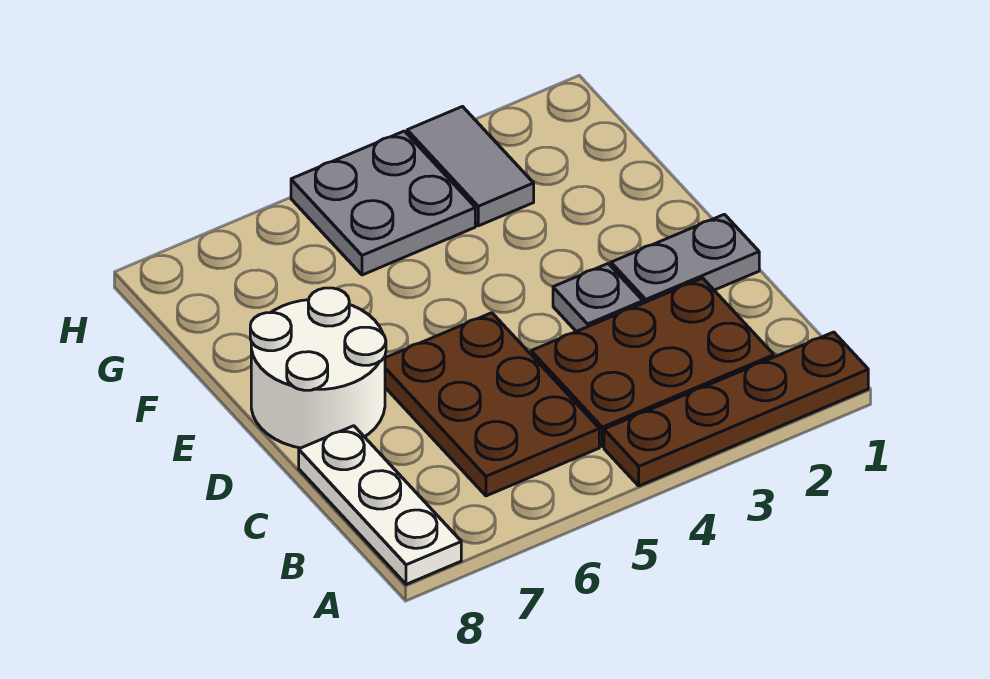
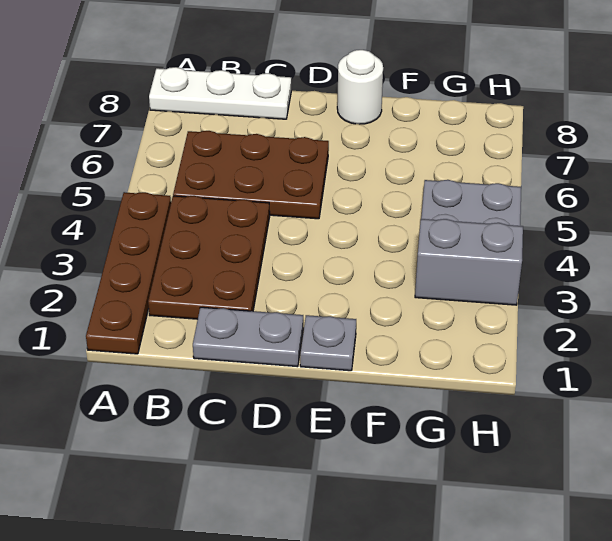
grey 1x2 plate [611,214,759,303] -> grey 1x2 plate turned to [193,307,303,367]
grey 1x1 plate [553,264,643,331] -> grey 1x1 plate moved to [300,315,356,371]
white 2x2 round brick [250,288,386,448] -> white 1x1 round brick [337,50,383,124]
grey 1x2 tile [407,107,534,226] -> grey 1x2 brick [415,219,523,305]

